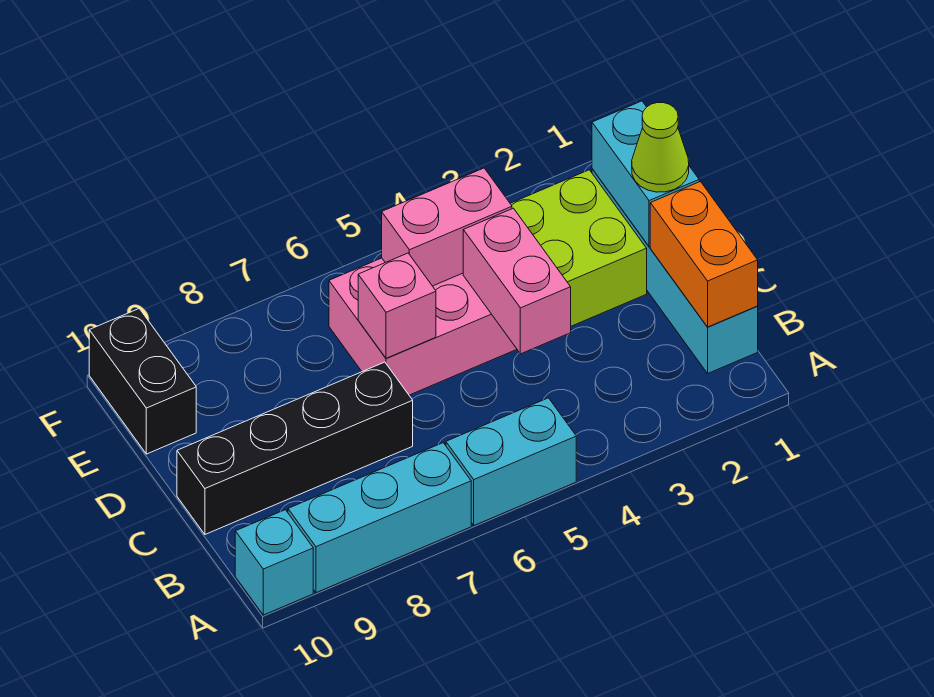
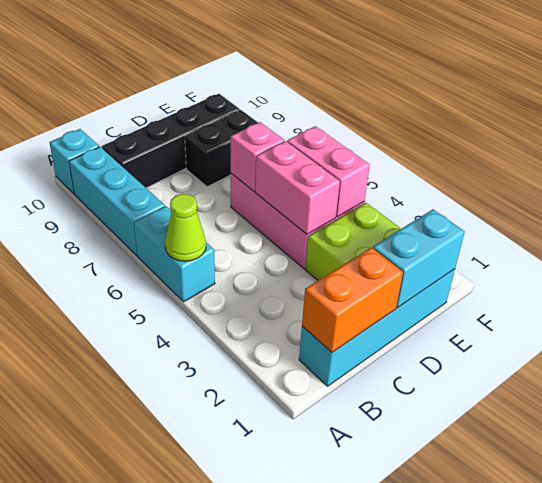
pink 1x2 brick [463,208,571,354] -> pink 1x2 brick turned to [255,141,340,235]
black 1x4 brick [177,362,413,534] -> black 1x4 brick turned to [102,94,240,188]
lime 1x1 cone [632,103,689,192] -> lime 1x1 cone moved to [165,194,206,261]
black 1x2 brick [89,309,196,454] -> black 1x2 brick moved to [185,110,258,187]

